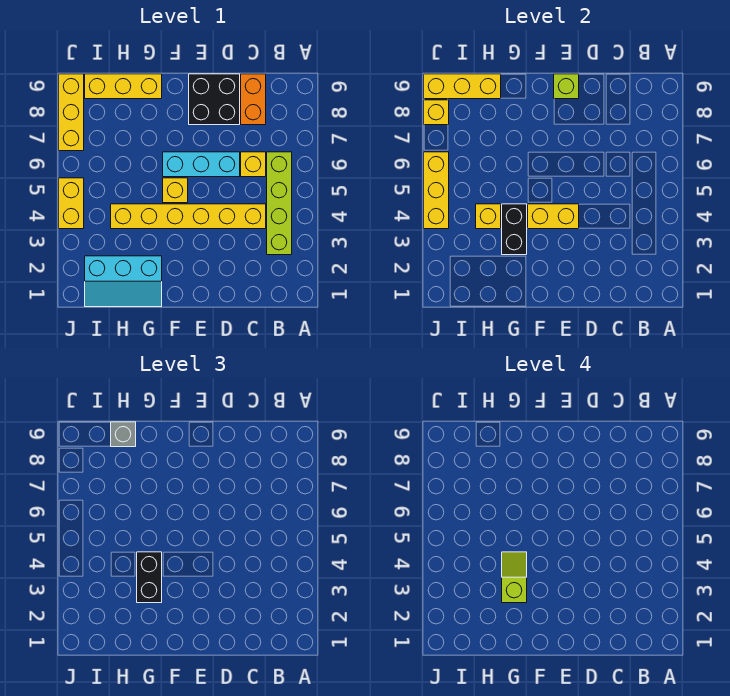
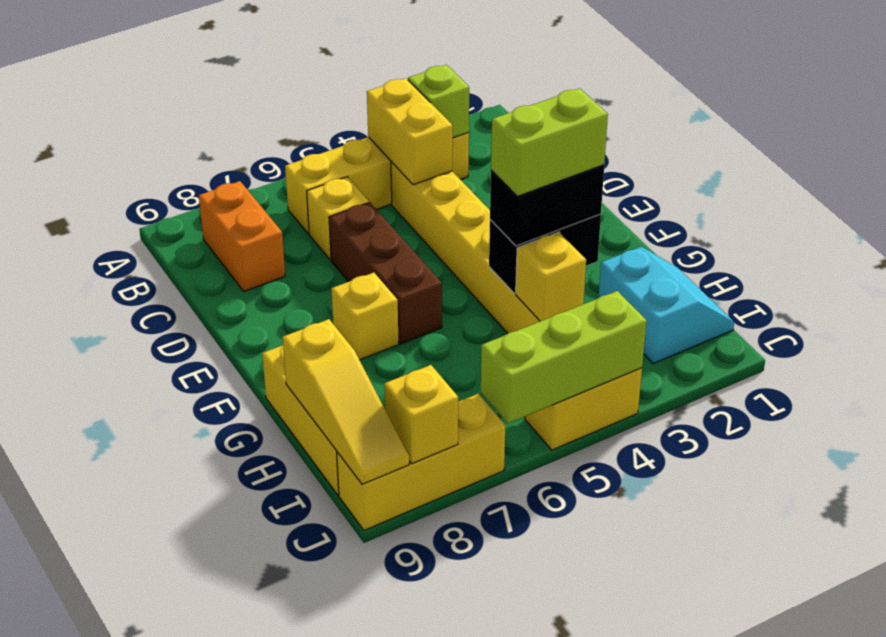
lime 1x4 brick [267,152,292,255] -> yellow 1x4 brick [285,133,469,234]
orange 1x2 brick [241,74,266,125] -> orange 1x2 brick turned to [199,181,285,291]
cyan 1x3 brick [163,152,240,177] -> brown 1x3 brick [329,202,442,344]
black 2x2 brick [189,74,240,125] -> none
yellow 1x2 brick [528,204,579,229] -> yellow 1x2 brick moved to [367,78,453,185]
lime 1x1 brick [554,74,579,99] -> lime 1x1 brick moved to [408,65,469,138]
yellow 1x1 brick [163,178,188,203] -> yellow 1x1 brick moved to [331,273,399,360]
cyan 2x3 slope [85,256,162,307] -> cyan 2x2 slope [599,247,734,364]
lime 1x2 slope [502,552,527,603] -> lime 1x2 brick [491,88,608,196]
yellow 1x3 brick [424,74,501,99] -> yellow 1x3 slope [283,319,409,484]
grey 1x1 brick [111,422,136,447] -> none
yellow 1x3 brick [424,152,449,229] -> lime 1x3 brick [481,291,647,423]

